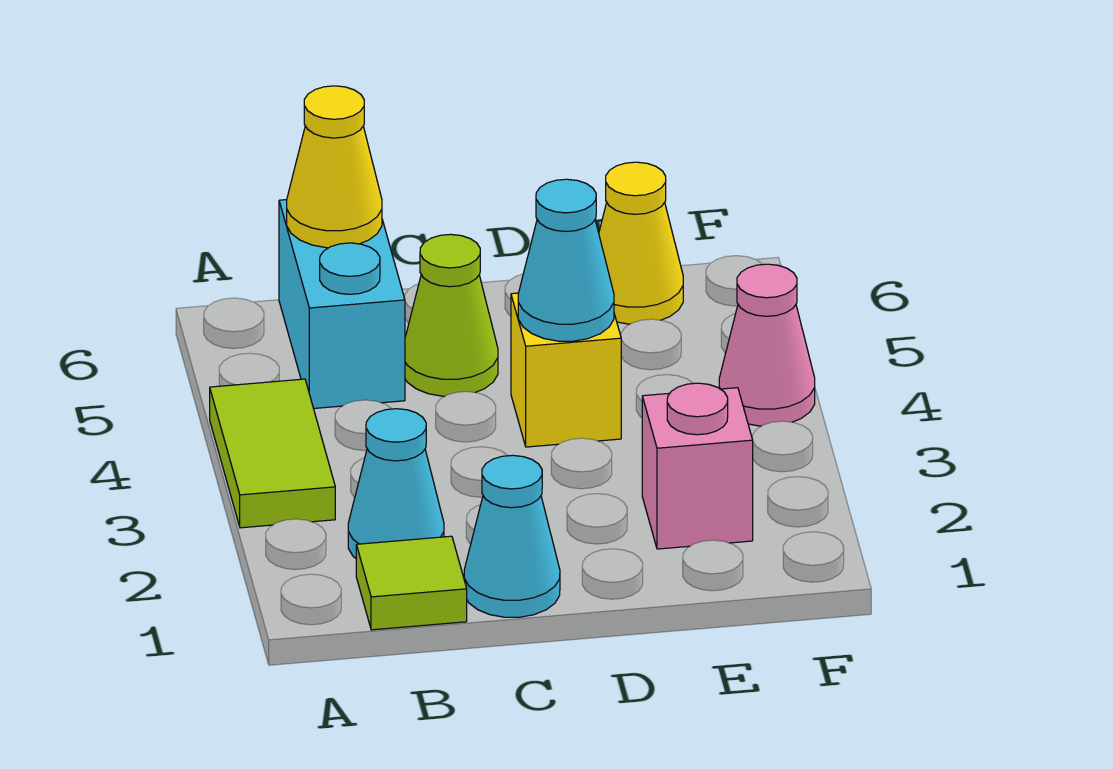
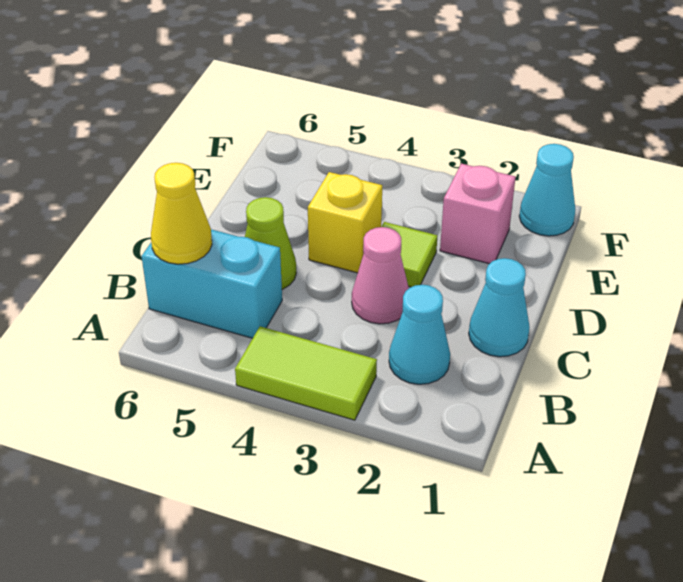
lime 1x1 tile [356,536,467,630] -> lime 1x1 tile moved to [381,222,437,287]
cyan 1x1 cone [518,179,614,341] -> cyan 1x1 cone moved to [519,144,575,236]
yellow 1x1 cone [599,162,683,324] -> none
pink 1x1 cone [719,264,815,426] -> pink 1x1 cone moved to [352,227,409,324]

